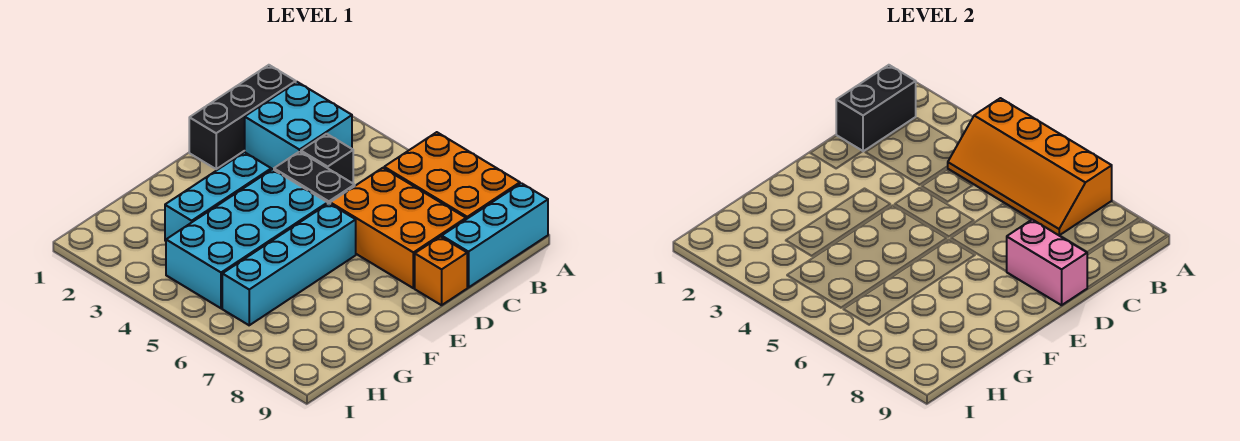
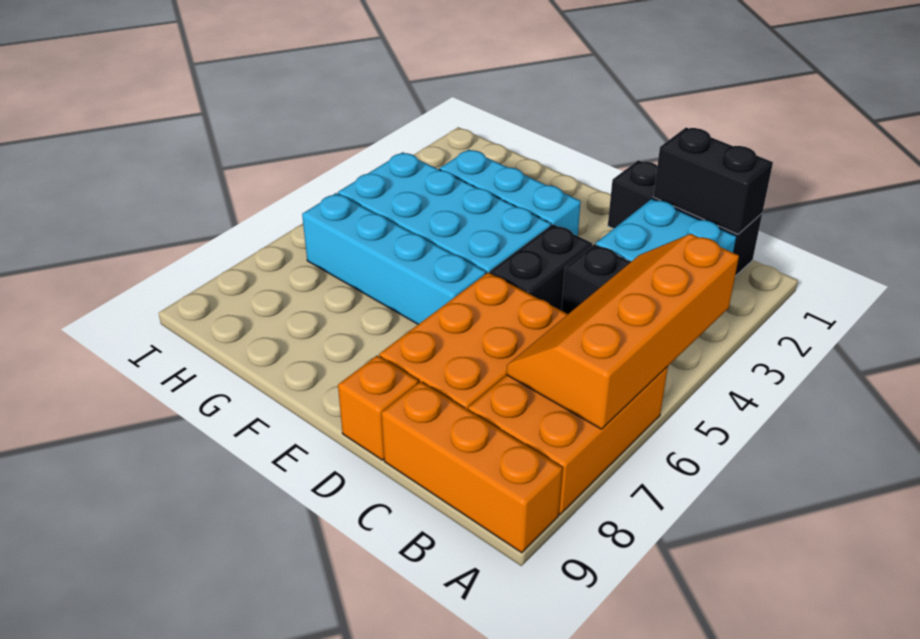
cyan 1x3 brick [442,183,548,287] -> orange 1x3 brick [381,382,562,553]
pink 1x2 brick [1006,220,1088,305] -> none

